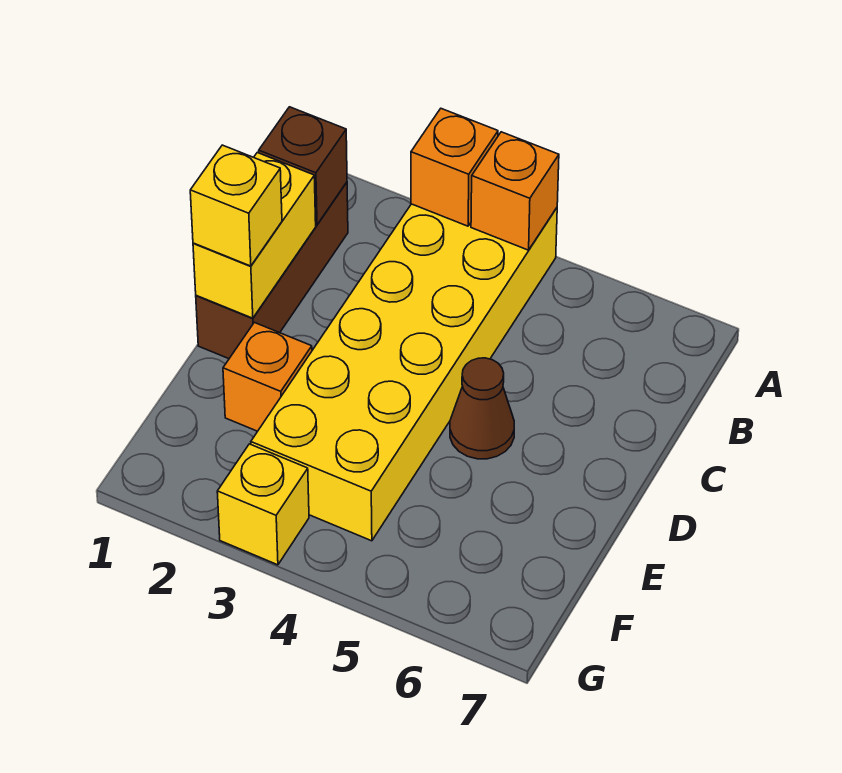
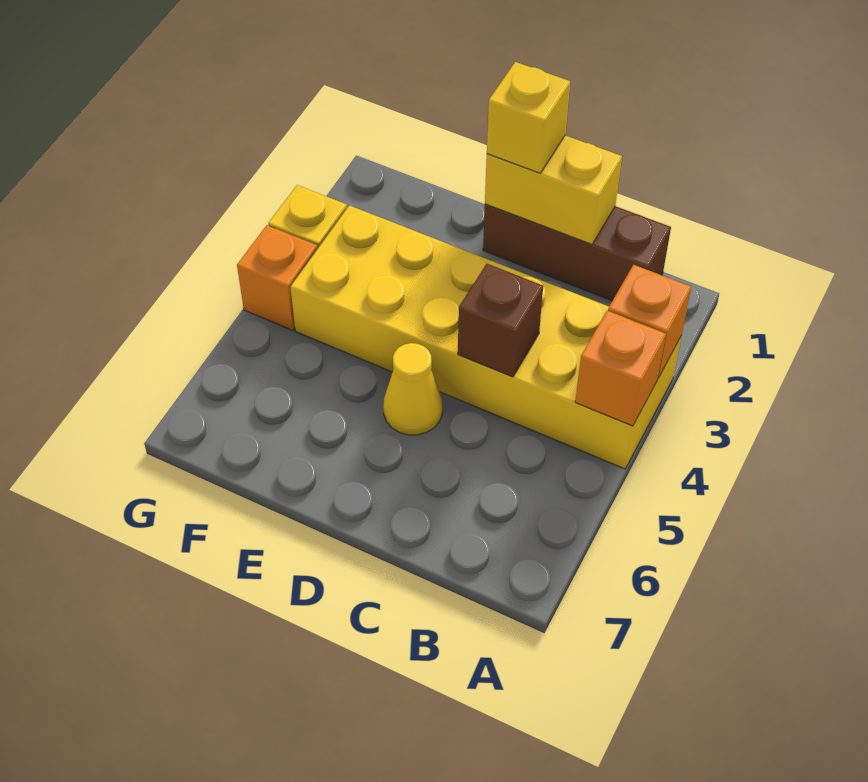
brown 1x1 brick [259,107,347,225] -> brown 1x1 brick moved to [458,264,543,377]
brown 1x1 cone [450,358,514,459] -> yellow 1x1 cone [383,343,442,435]
orange 1x1 brick [223,322,312,431] -> orange 1x1 brick moved to [237,225,317,330]

